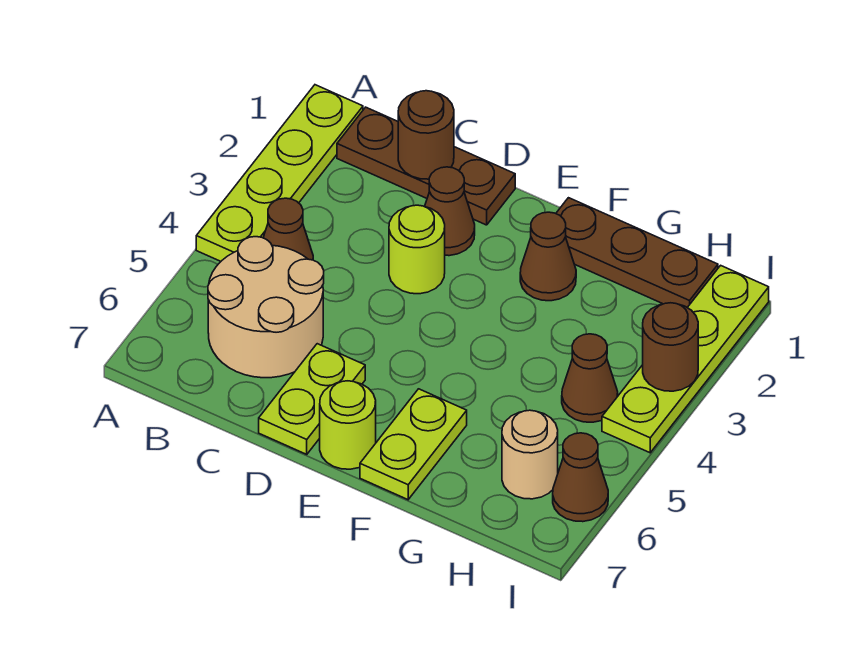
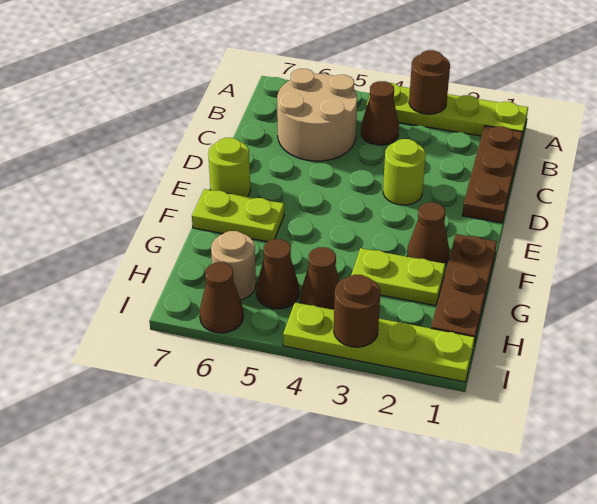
brown 1x1 round brick [398,91,454,179] -> brown 1x1 round brick moved to [409,50,450,114]
brown 1x1 cone [425,167,475,256] -> brown 1x1 cone moved to [256,239,299,309]
lime 1x2 plate [259,344,365,454] -> lime 1x2 plate moved to [351,248,445,306]

